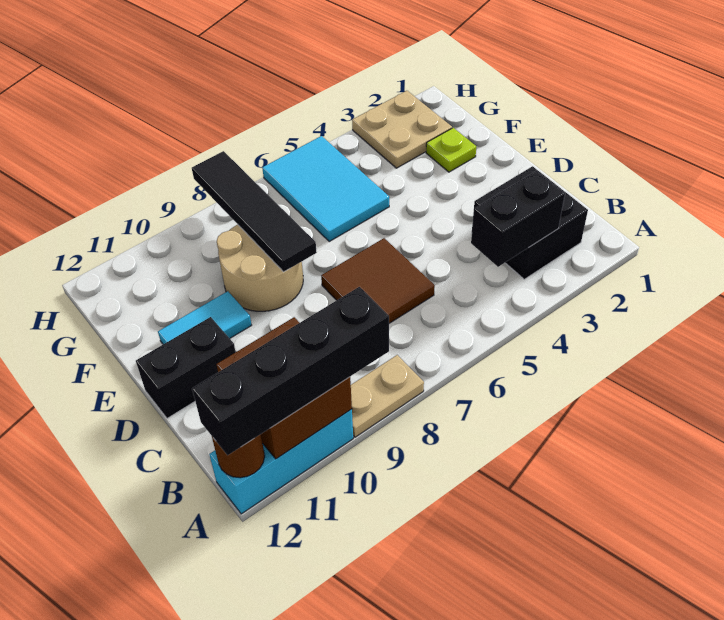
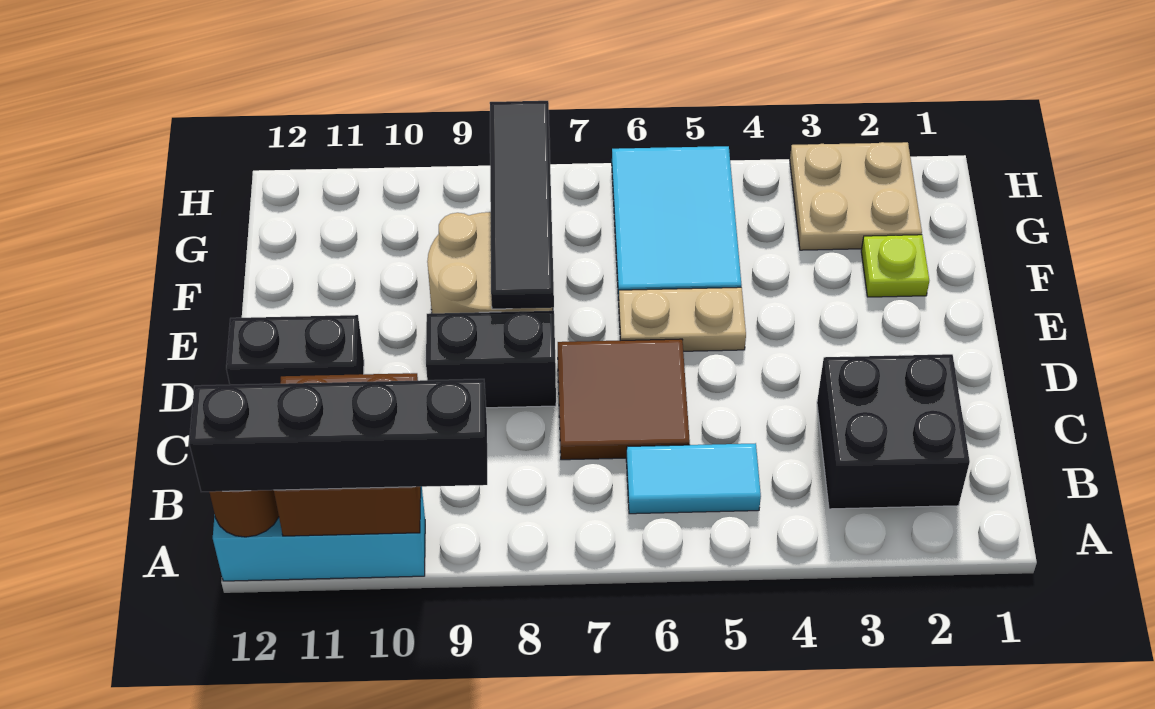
tan 1x2 plate [351,355,424,437] -> tan 1x2 plate moved to [619,287,746,351]
black 1x2 brick [471,171,565,267] -> black 1x2 brick moved to [426,311,556,408]
cyan 1x2 tile [158,291,251,344] -> cyan 1x2 tile moved to [626,443,761,514]

